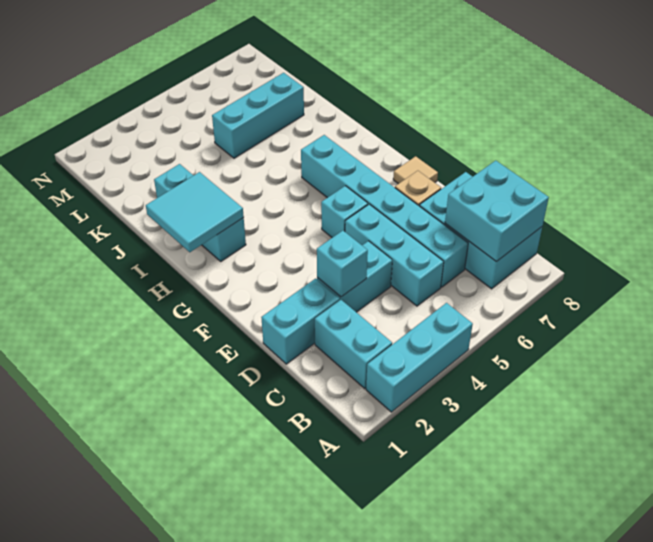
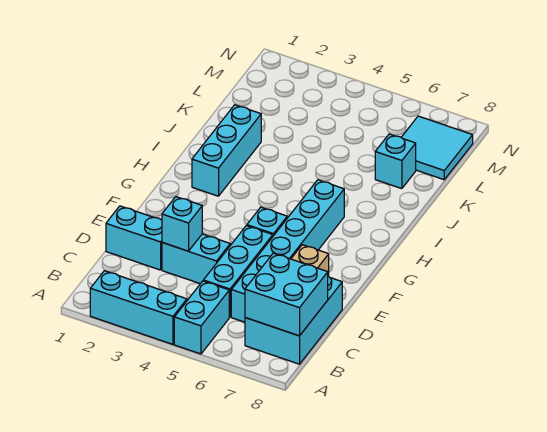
cyan 1x2 brick [315,300,392,388] -> cyan 1x2 brick moved to [174,281,229,354]
tan 1x1 tile [393,156,438,184] -> none
cyan 2x2 tile [146,172,244,252] -> cyan 2x2 tile moved to [401,116,473,180]
cyan 1x3 brick [212,73,304,158] -> cyan 1x1 brick [375,134,416,189]

